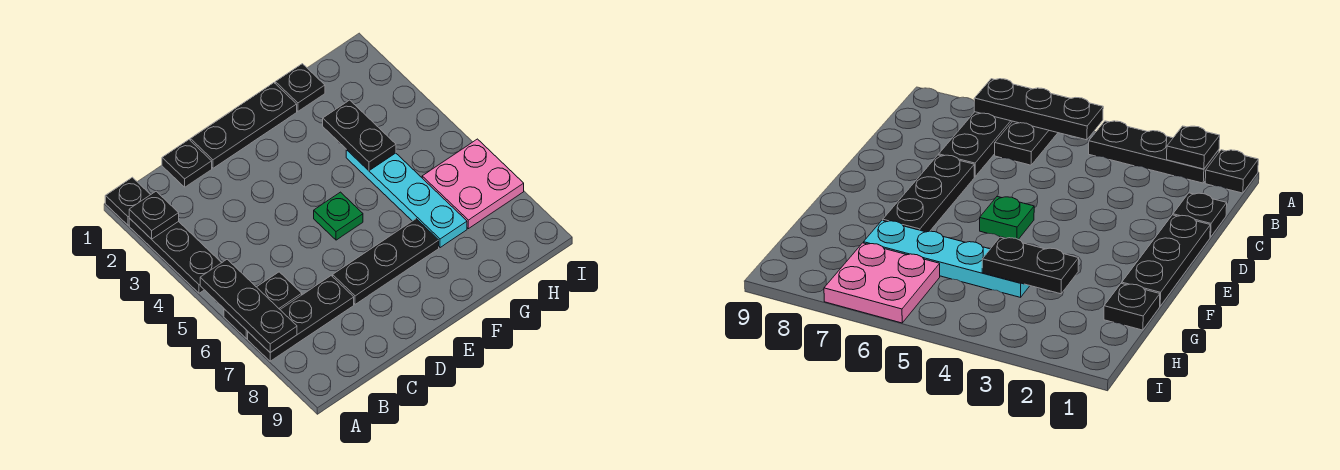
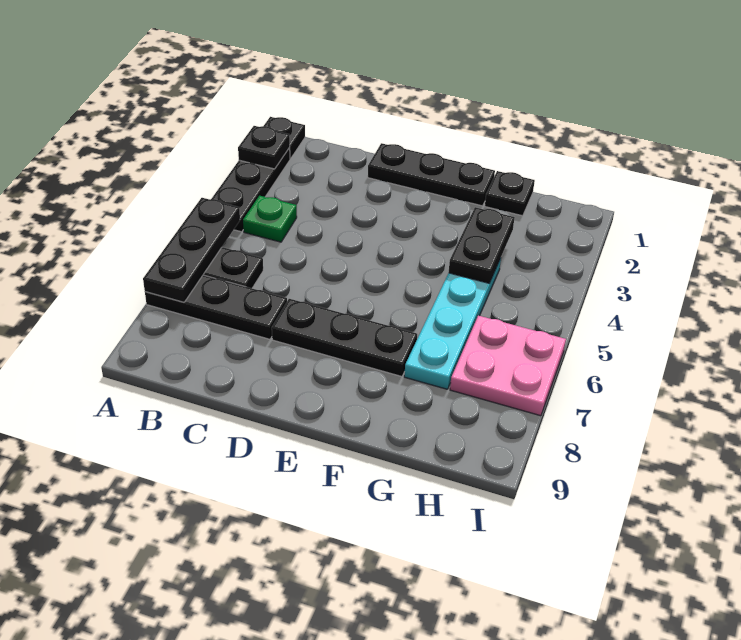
black 1x1 plate [162,140,212,187] -> none
green 1x1 plate [314,192,363,240] -> green 1x1 plate moved to [243,196,297,242]

